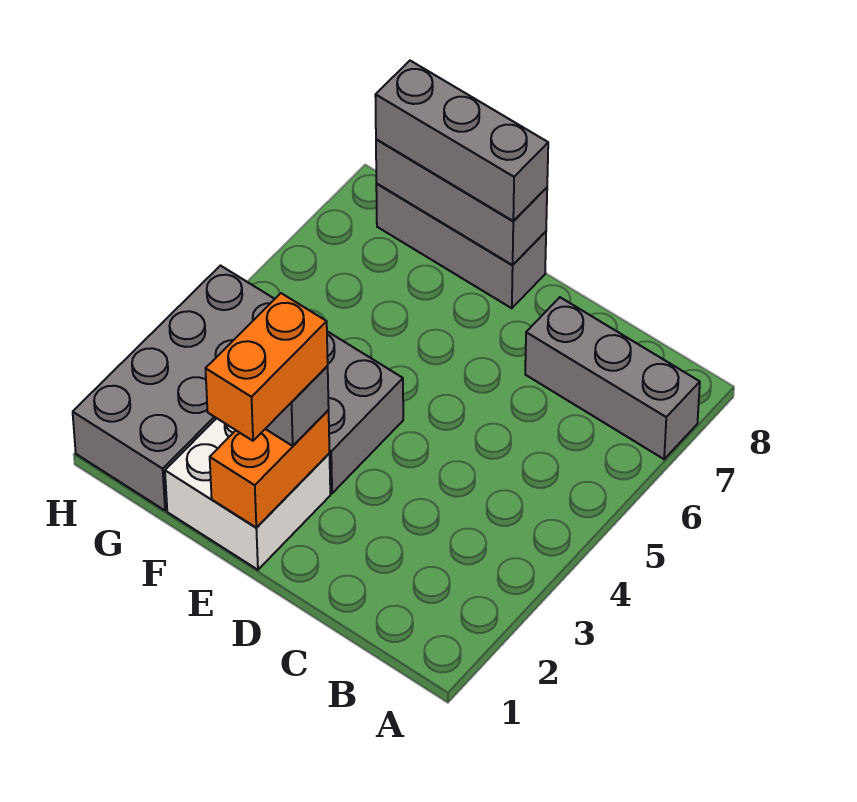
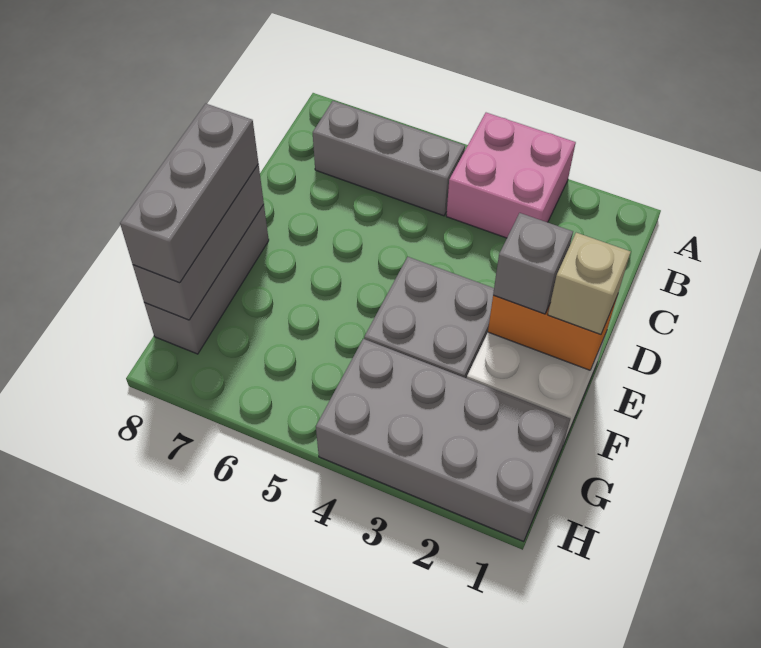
none -> pink 2x2 brick [446,113,576,238]
grey 1x3 brick [525,297,700,459] -> grey 1x3 brick turned to [313,101,465,216]
none -> tan 1x1 brick [548,233,631,334]
orange 1x2 brick [206,293,328,441] -> none

